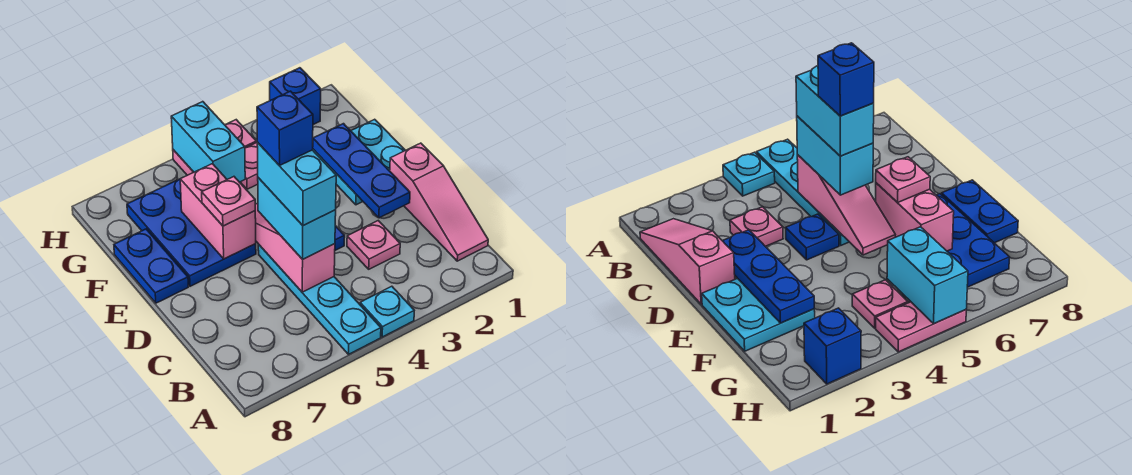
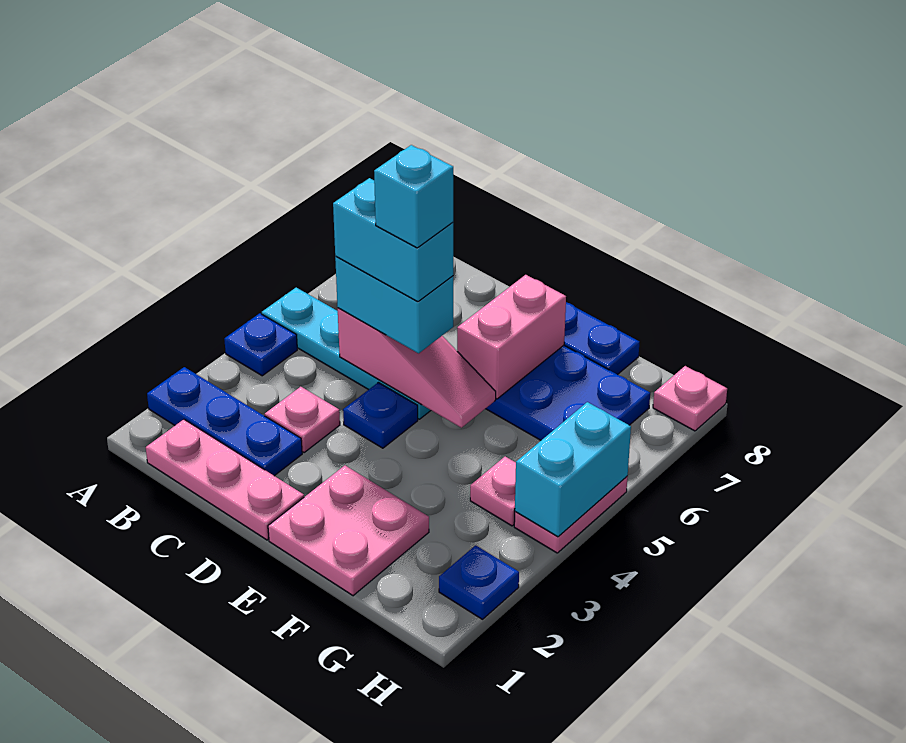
cyan 1x1 plate [360,286,414,337] -> blue 1x1 plate [224,313,297,376]
pink 1x3 slope [390,143,488,261] -> pink 1x3 plate [146,419,304,540]
blue 1x3 plate [313,124,410,218] -> blue 1x3 plate moved to [147,367,302,476]
blue 1x1 brick [257,91,313,166] -> cyan 1x1 brick [374,145,453,248]
cyan 2x2 plate [313,119,405,205] -> pink 2x2 plate [268,465,429,596]
pink 1x2 brick [180,164,256,259] -> pink 1x2 brick turned to [457,275,566,399]
pink 1x1 plate [202,177,255,226] -> pink 1x1 plate moved to [653,366,727,431]
cyan 1x2 brick [171,102,245,182] -> cyan 1x2 brick turned to [515,402,631,537]
blue 1x1 brick [270,68,321,125] -> blue 1x1 plate [439,545,519,619]

